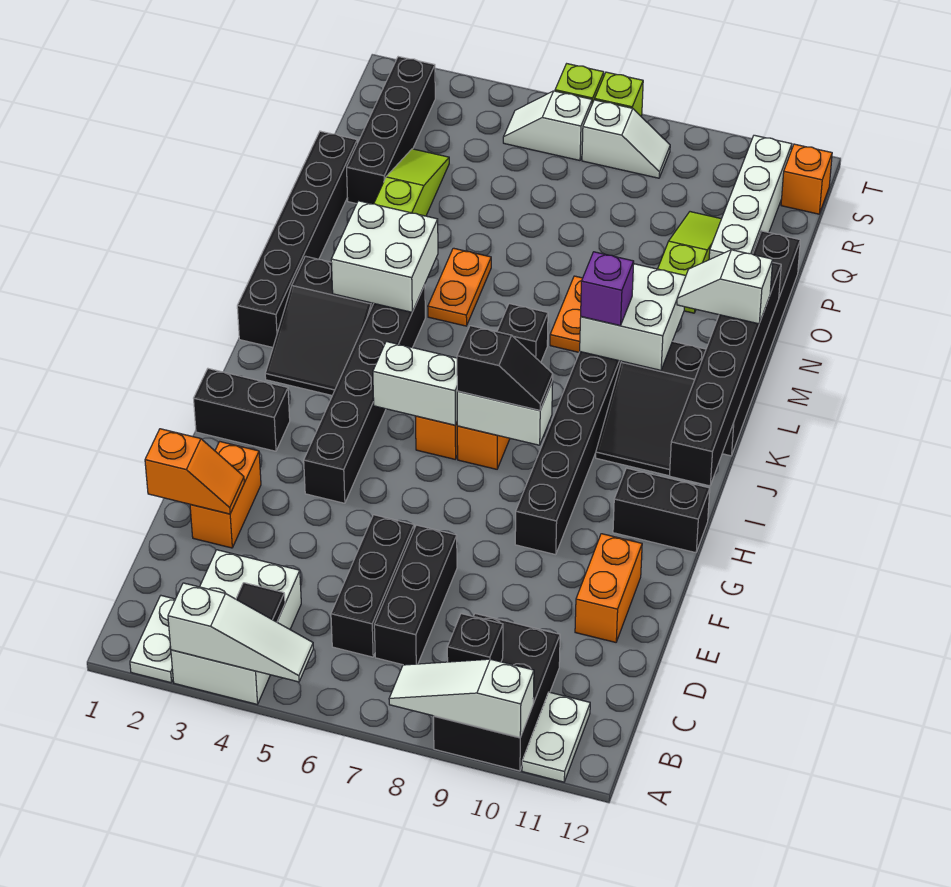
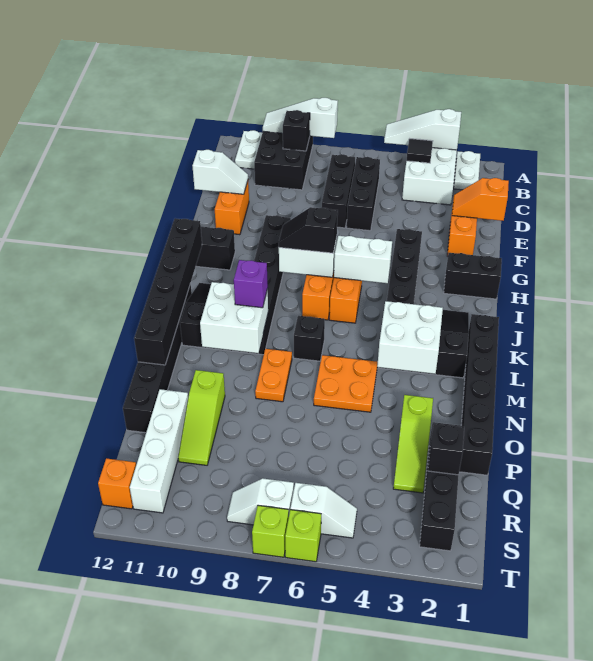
white 1x3 slope [389,659,534,738] -> white 1x3 slope turned to [263,98,338,138]
orange 1x2 plate [428,248,491,326] -> orange 2x2 plate [314,355,378,412]
white 1x2 slope [677,250,773,324] -> white 1x2 slope moved to [193,150,248,194]
none -> black 1x1 brick [428,424,464,475]

